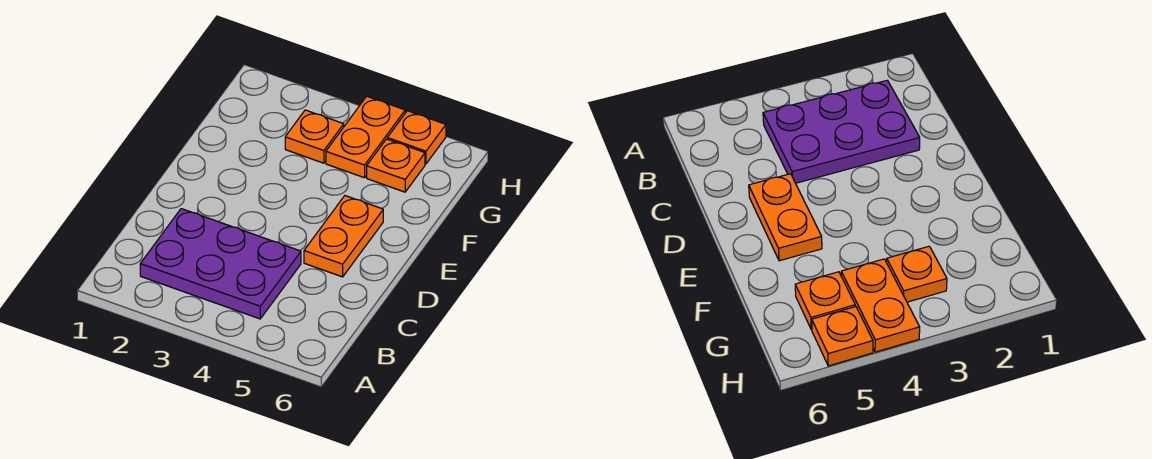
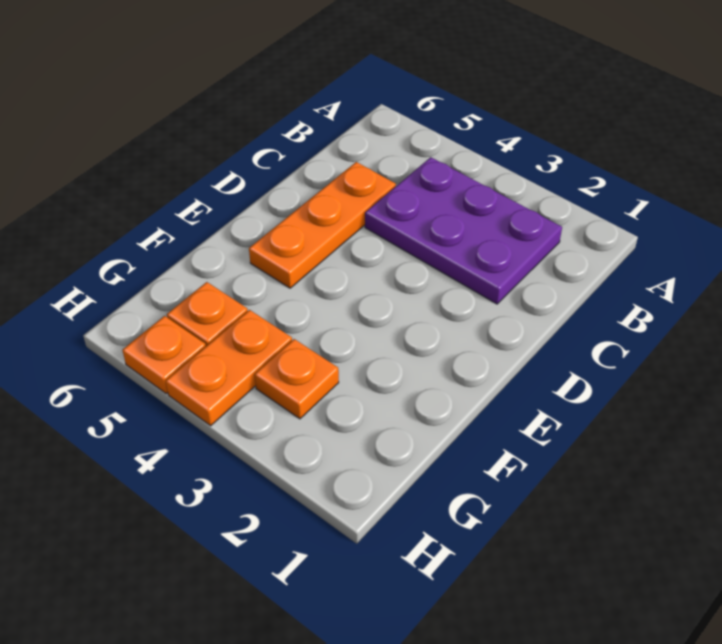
orange 1x2 plate [304,196,383,277] -> orange 1x3 plate [249,162,396,288]

